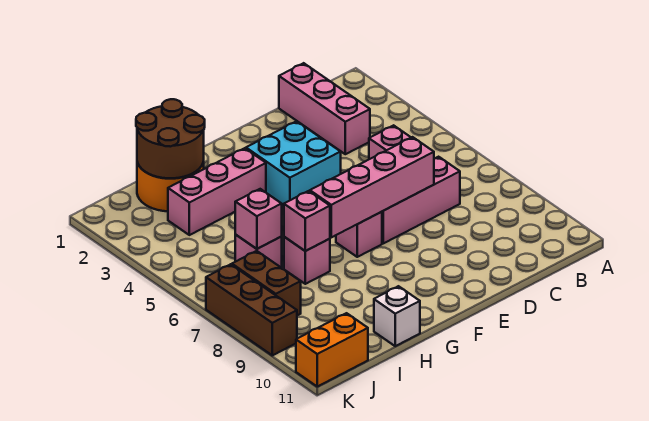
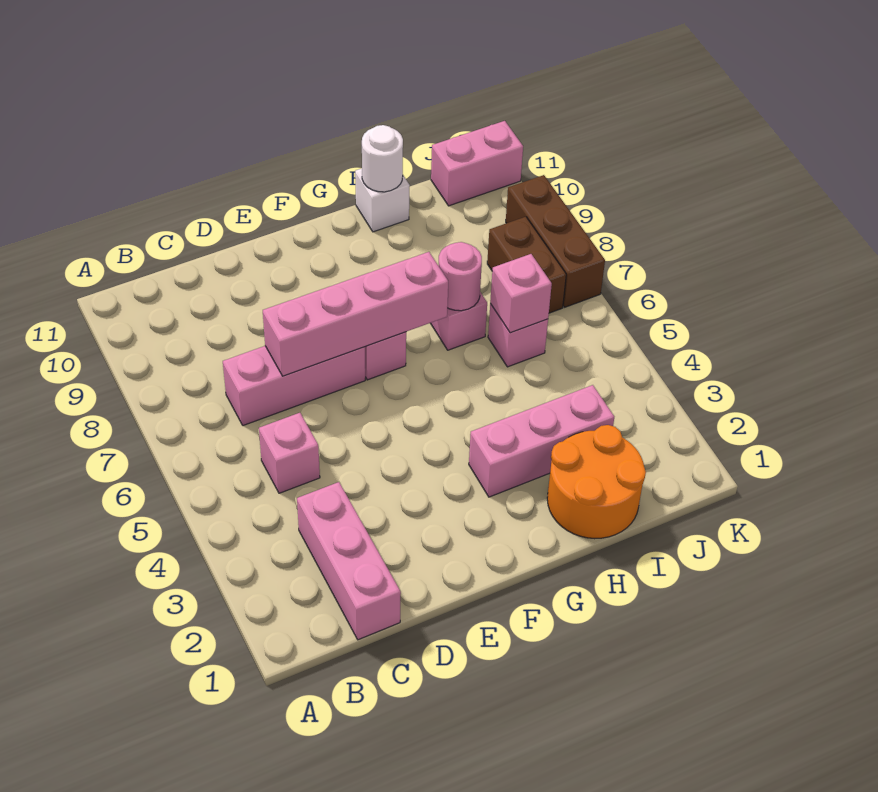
cyan 2x2 brick [246,121,341,206] -> none
brown 2x2 round brick [136,99,205,178] -> none
pink 1x1 brick [284,191,330,251] -> pink 1x1 round brick [438,242,482,311]
none -> white 1x1 round brick [362,125,403,192]
orange 1x2 brick [296,313,368,387] -> pink 1x2 brick [431,121,523,206]

